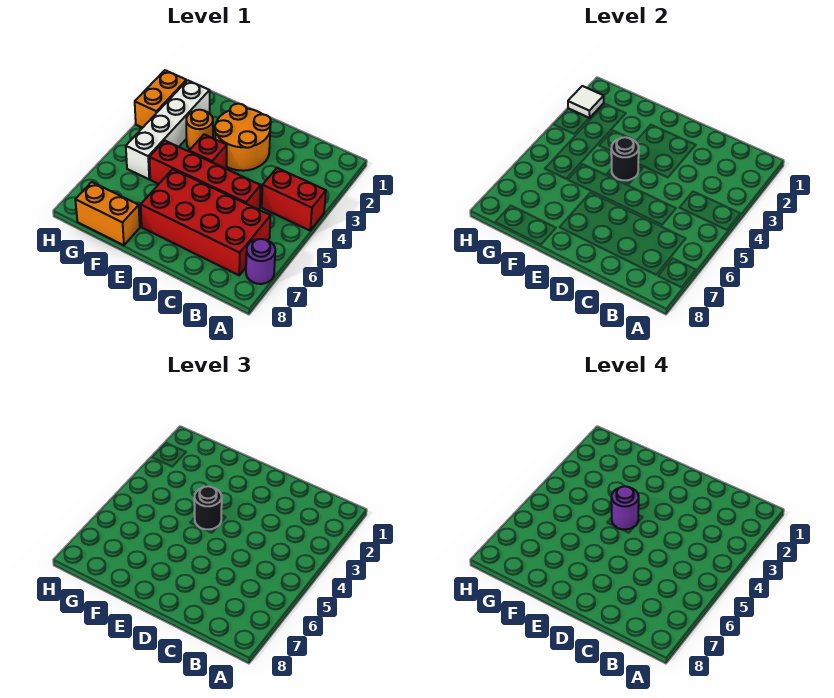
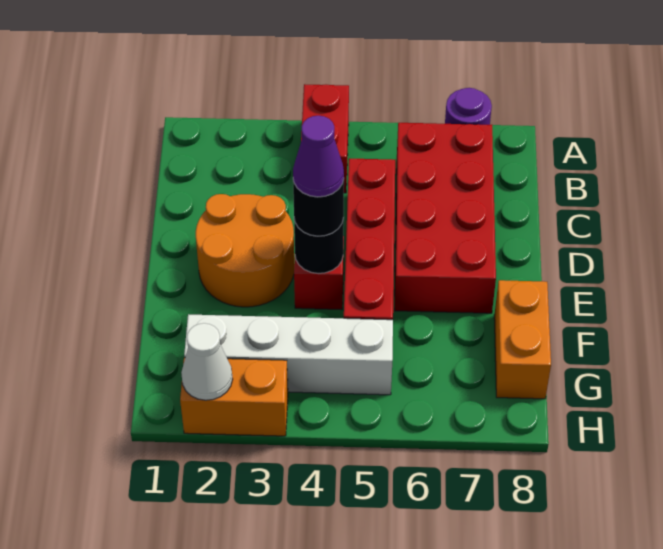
purple 1x1 round brick [611,486,639,529] -> purple 1x1 cone [293,116,344,197]
orange 1x1 round brick [186,110,213,149] -> none
white 1x1 tile [568,86,604,118] -> white 1x1 cone [181,323,233,400]

